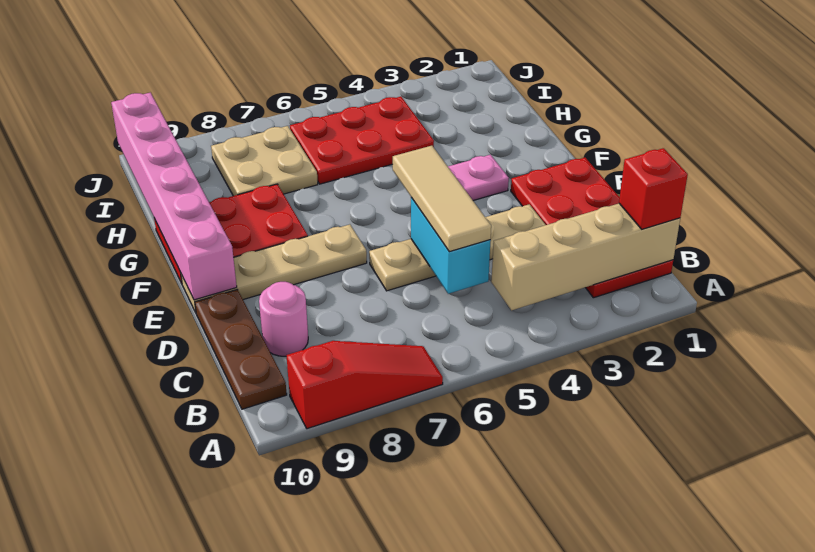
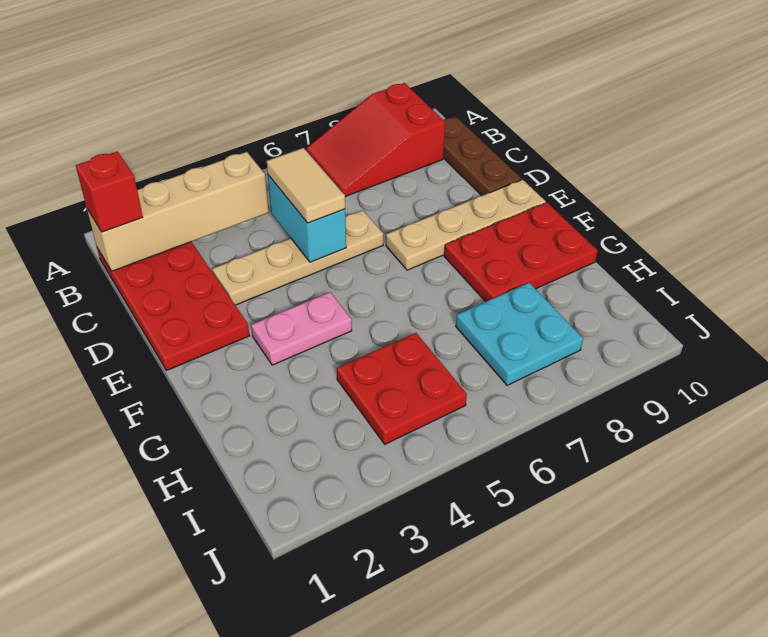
red 1x3 slope [286,341,443,429] -> red 2x3 slope [306,83,445,197]
tan 1x3 tile [393,146,491,252] -> tan 1x2 tile [267,148,345,223]
pink 1x1 round brick [259,282,308,356] -> none
pink 1x6 brick [111,93,237,300] -> none
red 2x3 plate [290,97,434,184] -> red 2x2 plate [337,333,467,444]
tan 2x2 plate [211,126,318,196] -> cyan 2x2 plate [456,283,583,385]

